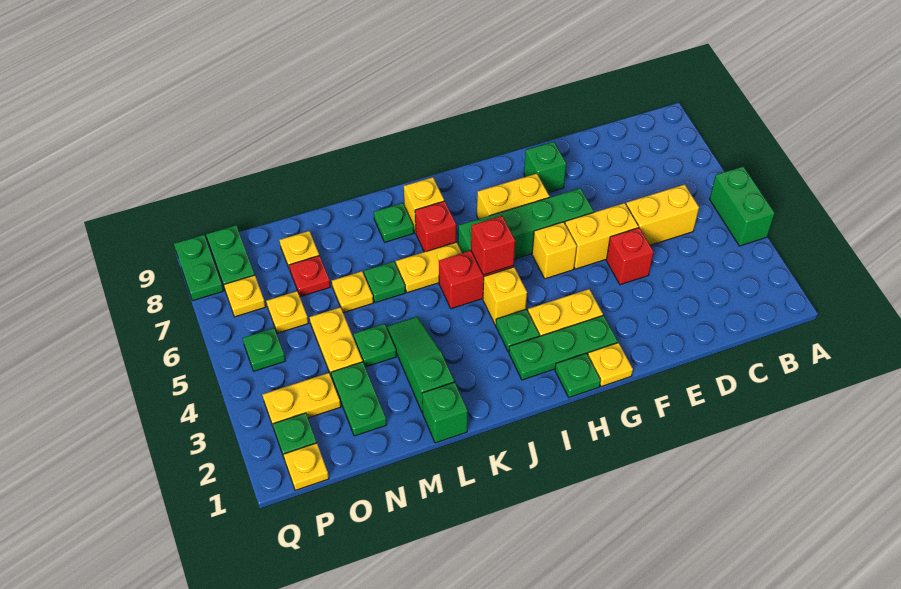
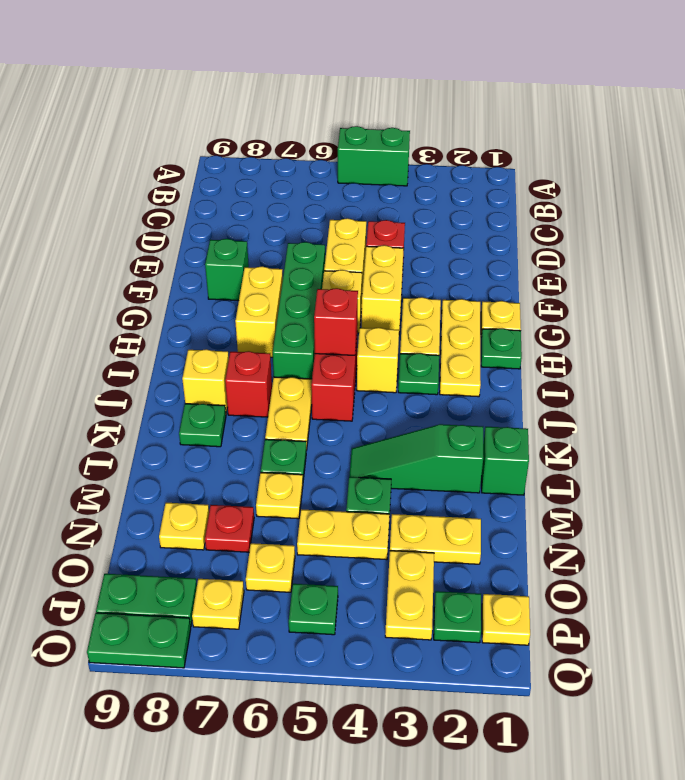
yellow 1x2 brick [626,184,699,245] -> yellow 1x2 brick moved to [362,245,404,332]
green 1x3 plate [509,315,618,380] -> yellow 1x3 plate [440,299,481,397]
green 1x2 plate [331,362,387,436] -> yellow 1x2 plate [390,514,481,564]

